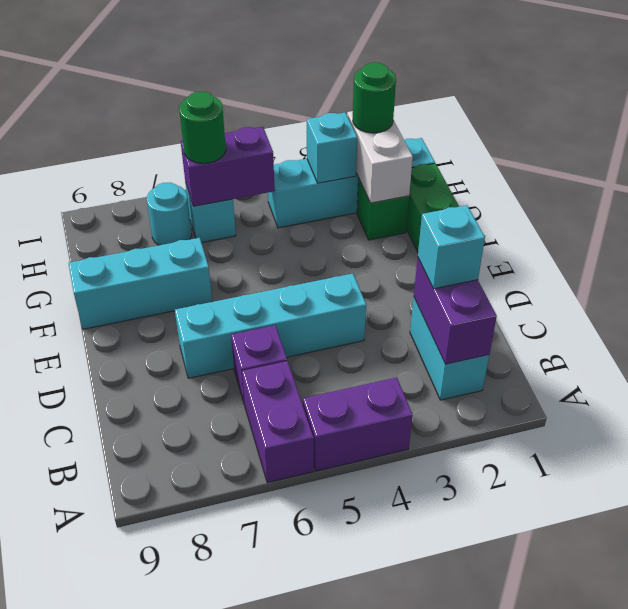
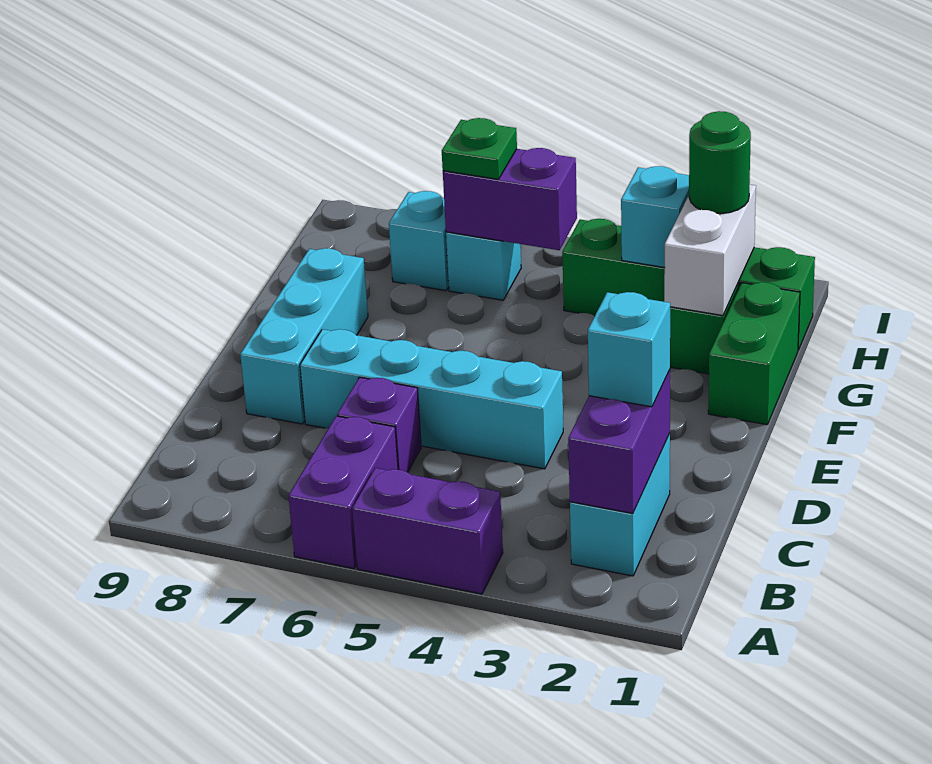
cyan 1x3 brick [69,238,212,329] -> cyan 1x3 brick turned to [240,248,368,424]
cyan 1x4 brick [268,138,435,228] -> green 1x4 brick [562,219,815,350]
green 1x1 round brick [179,92,226,163] -> green 1x1 plate [442,118,517,179]
cyan 1x1 round brick [147,183,192,245] -> cyan 1x1 brick [389,191,449,291]

